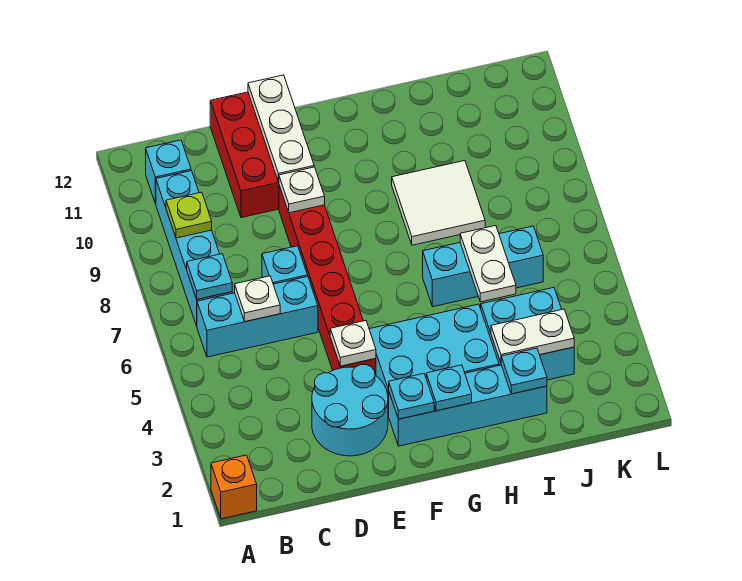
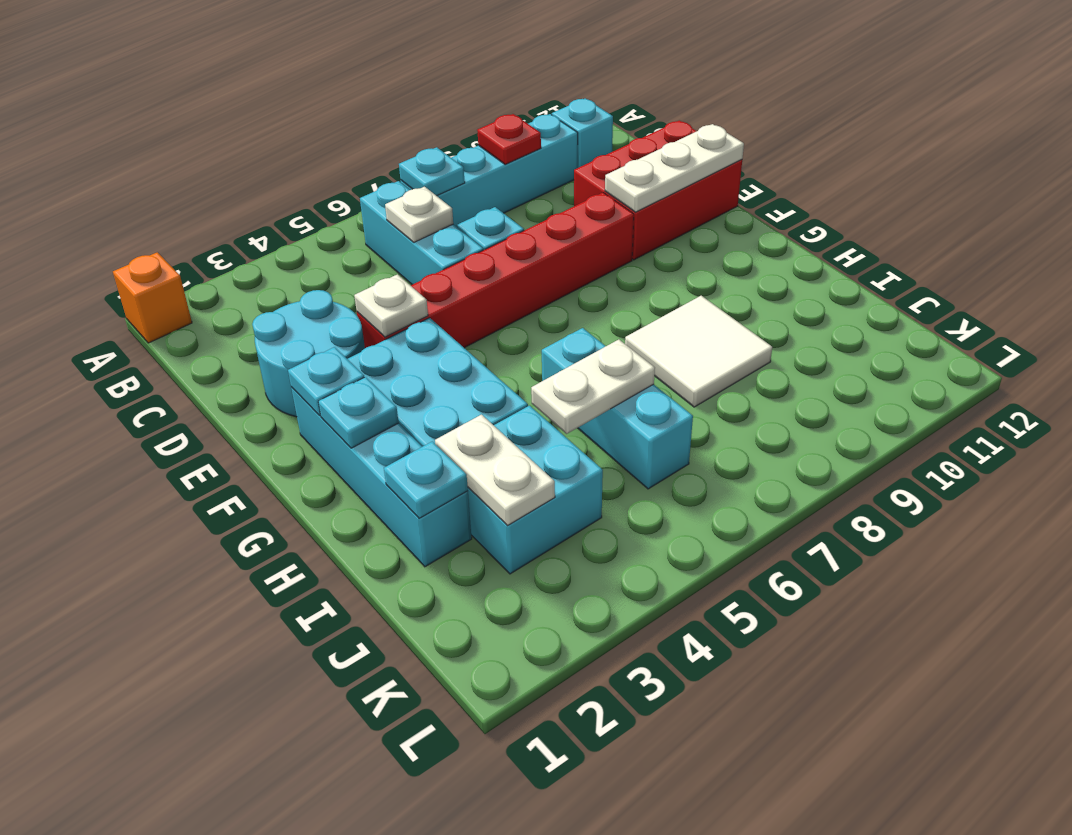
lime 1x1 plate [166,192,212,238] -> red 1x1 plate [477,114,541,164]
white 1x1 plate [279,167,325,213] -> none

